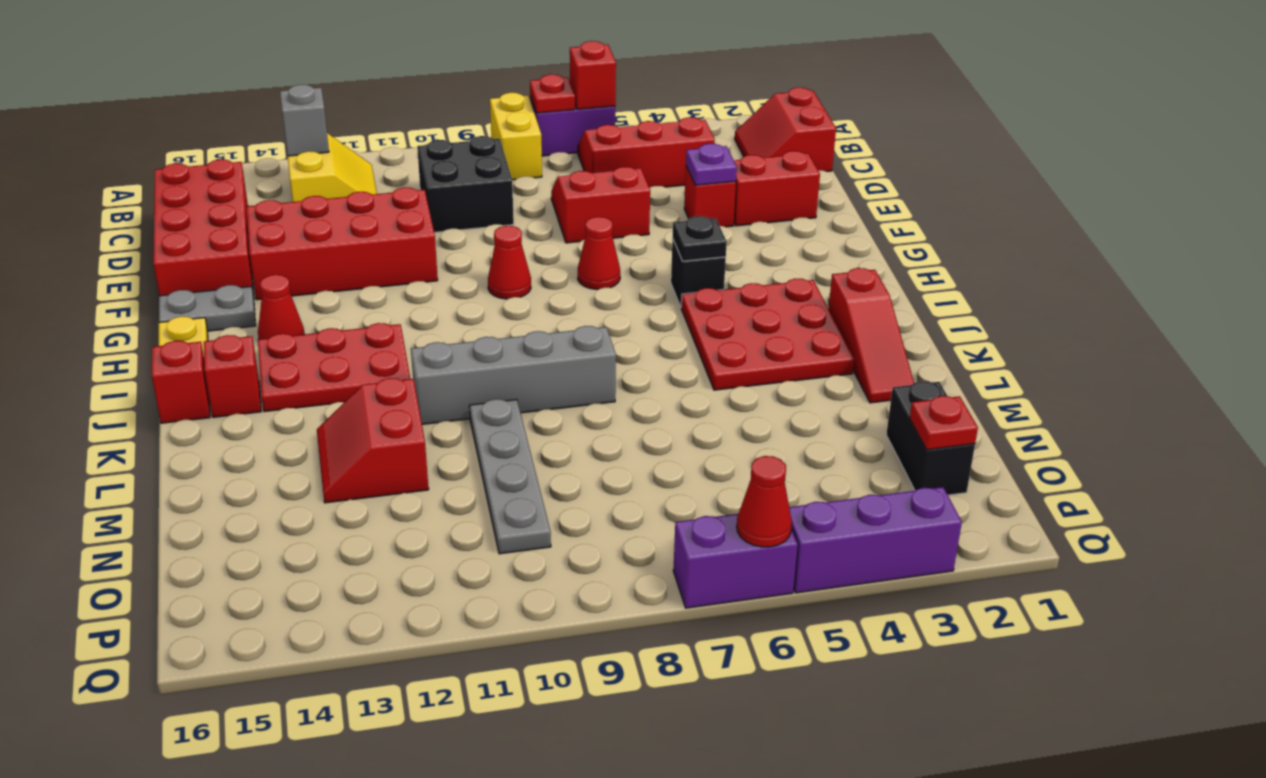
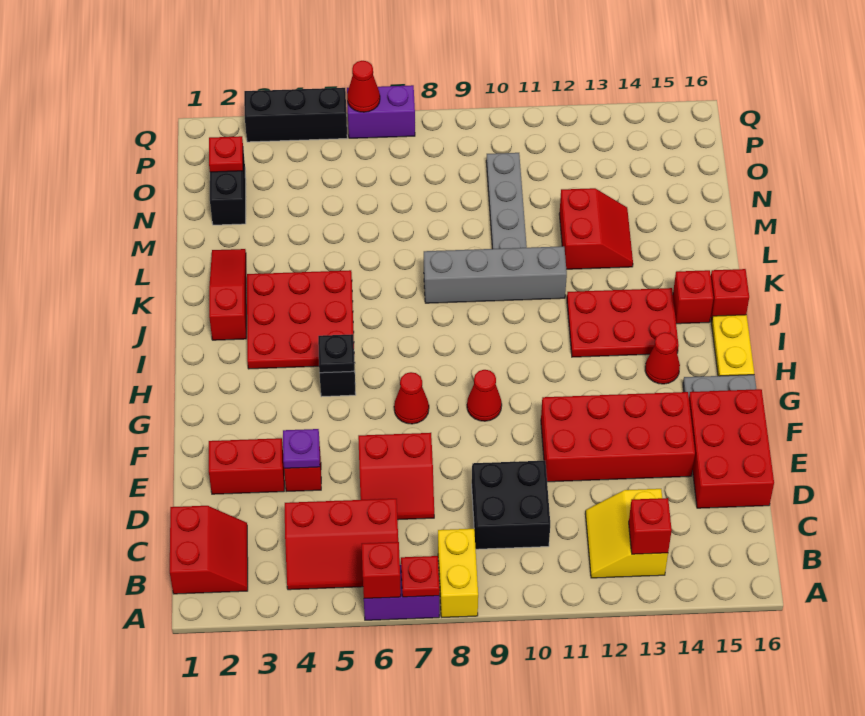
grey 1x1 brick [280,85,329,156] -> red 1x1 brick [629,498,672,554]
red 2x4 brick [153,159,254,296] -> red 2x3 brick [689,389,774,508]
purple 1x3 brick [789,487,962,593] -> black 1x3 brick [244,88,347,142]

